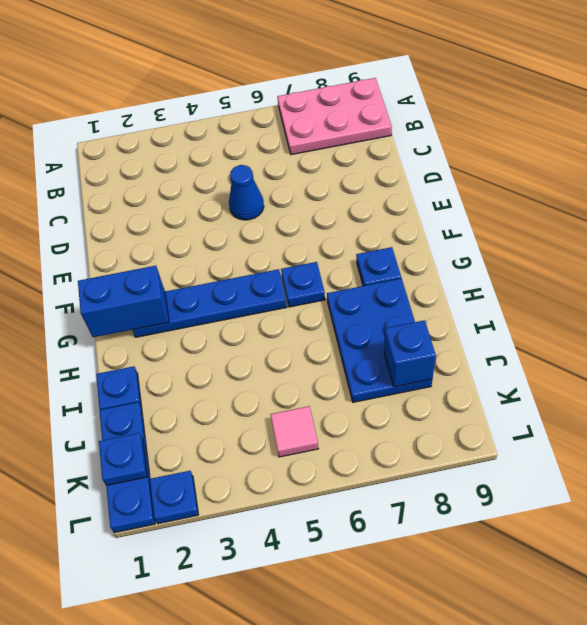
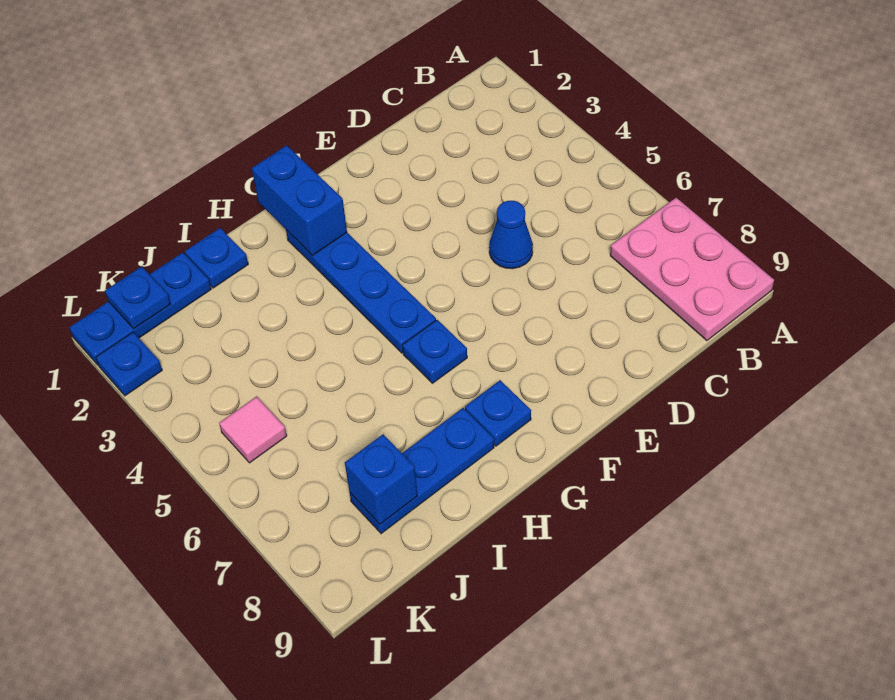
blue 2x3 plate [327,278,432,402] -> blue 1x3 plate [350,408,494,534]

